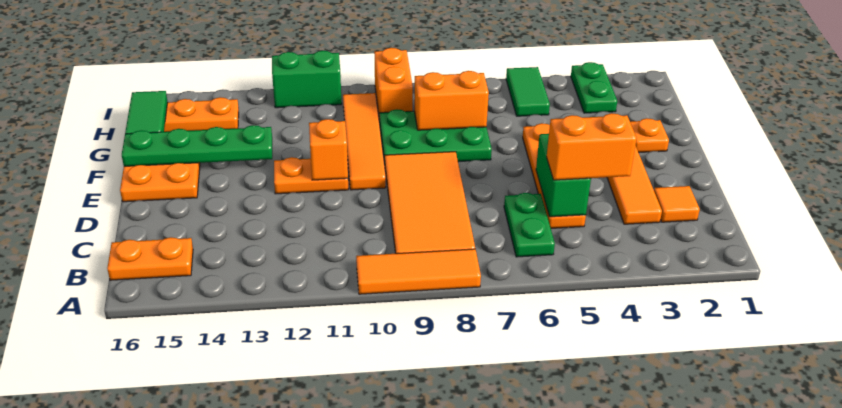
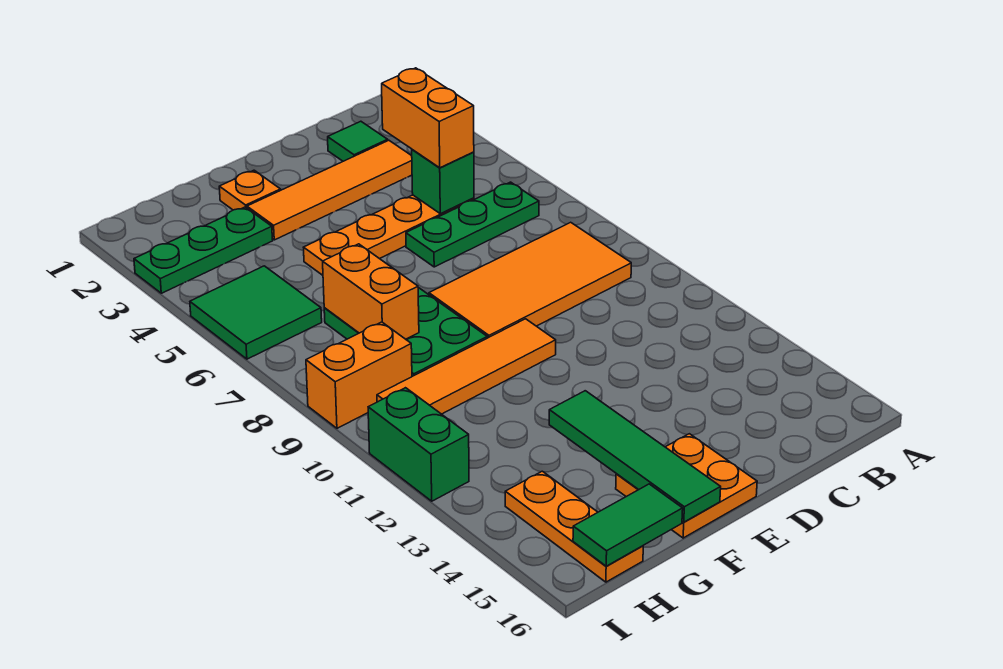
orange 1x3 tile [356,249,481,294] -> none
green 1x2 plate [504,193,555,257] -> green 1x3 plate [406,182,539,267]
orange 1x2 plate [107,237,193,280] -> none
orange 1x1 tile [654,186,700,222] -> green 1x1 tile [328,121,388,161]
green 1x2 brick [536,134,591,217] -> green 1x1 brick [412,150,474,214]
orange 1x2 plate [274,157,348,194] -> none
orange 1x1 brick [309,119,348,180] -> none
green 1x4 plate [122,125,272,166] -> green 1x4 tile [549,391,721,522]
green 1x2 plate [571,62,617,113] -> green 1x3 plate [134,207,273,293]
green 1x2 tile [506,67,550,116] -> green 2x2 tile [190,266,322,359]

